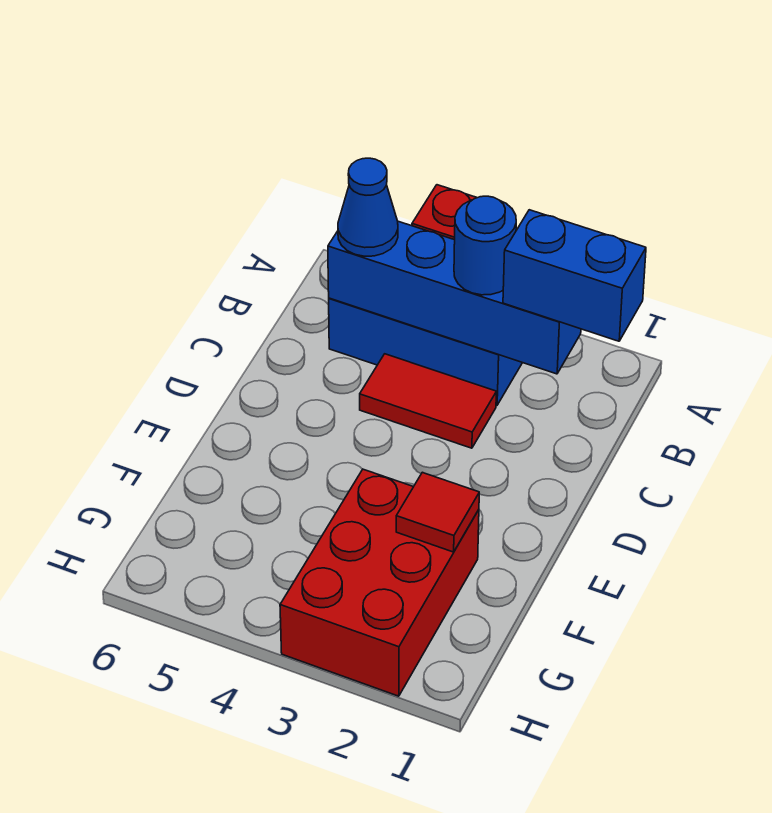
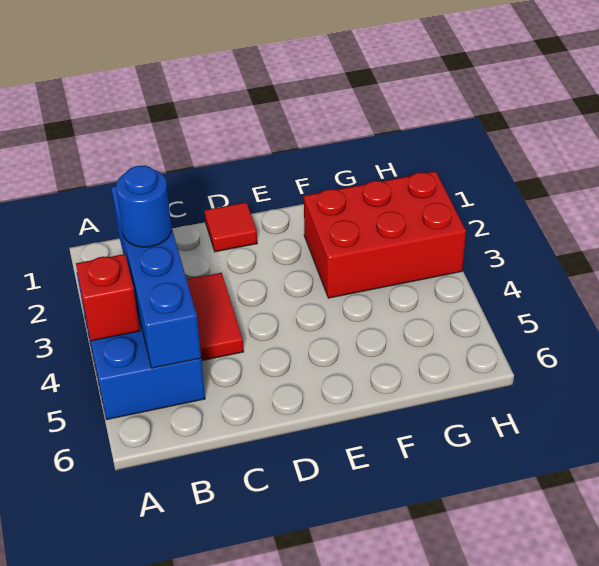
blue 1x2 brick [503,210,646,341] -> none
blue 1x1 cone [338,158,398,256] -> none
red 1x1 tile [396,472,479,552] -> red 1x1 tile moved to [204,202,257,252]

